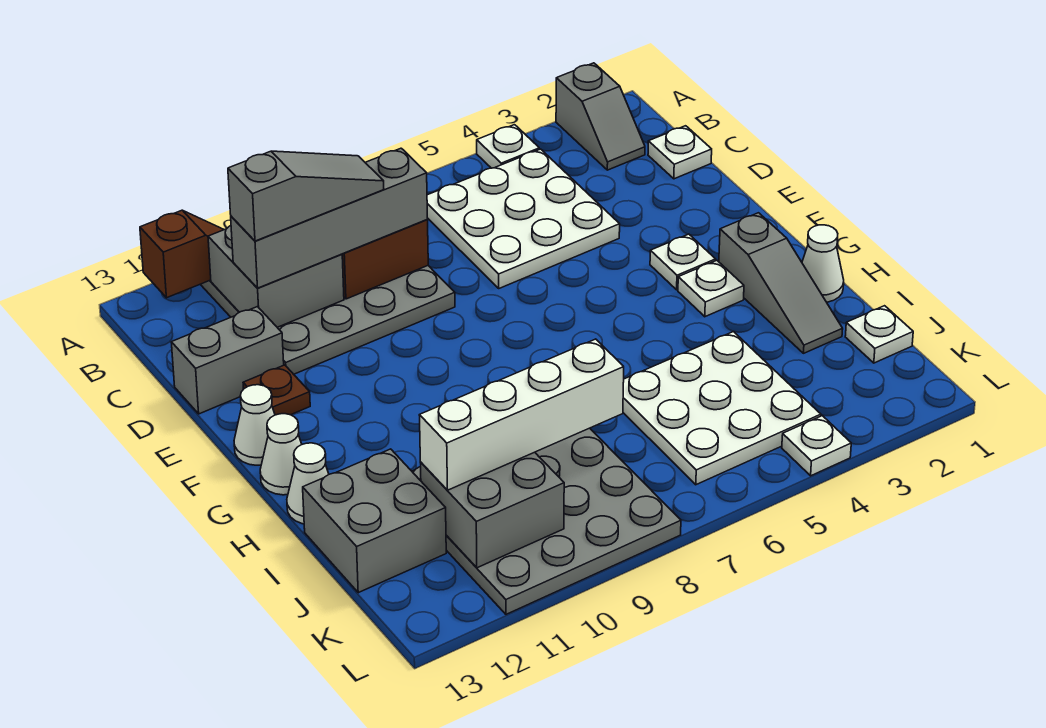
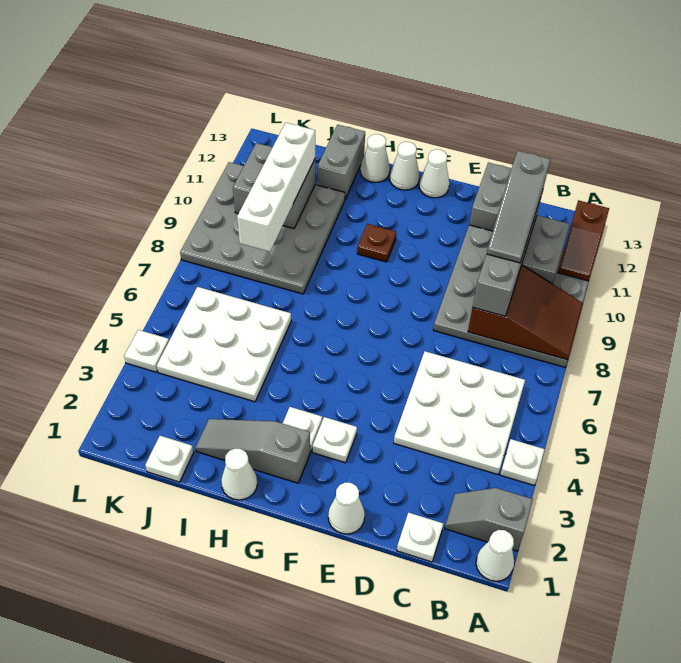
none -> white 1x1 cone [476,530,514,581]
none -> white 1x1 cone [328,483,365,534]
brown 1x1 plate [243,365,310,415] -> brown 1x1 plate moved to [357,224,396,262]
grey 2x2 brick [303,449,446,593] -> grey 1x2 brick [317,125,365,199]

